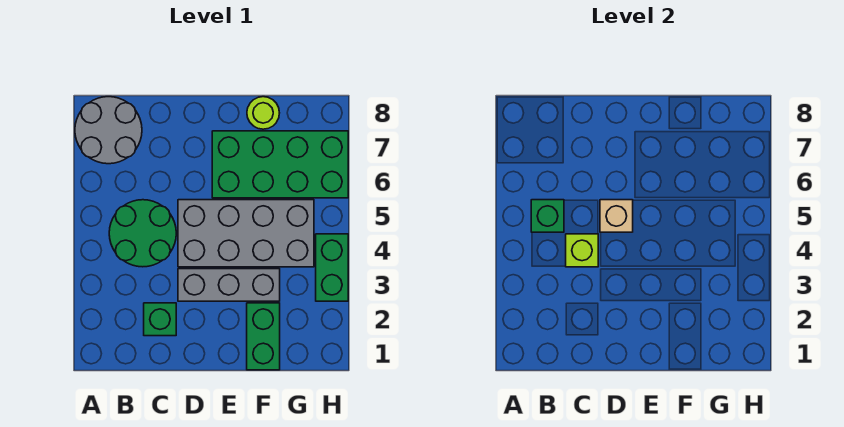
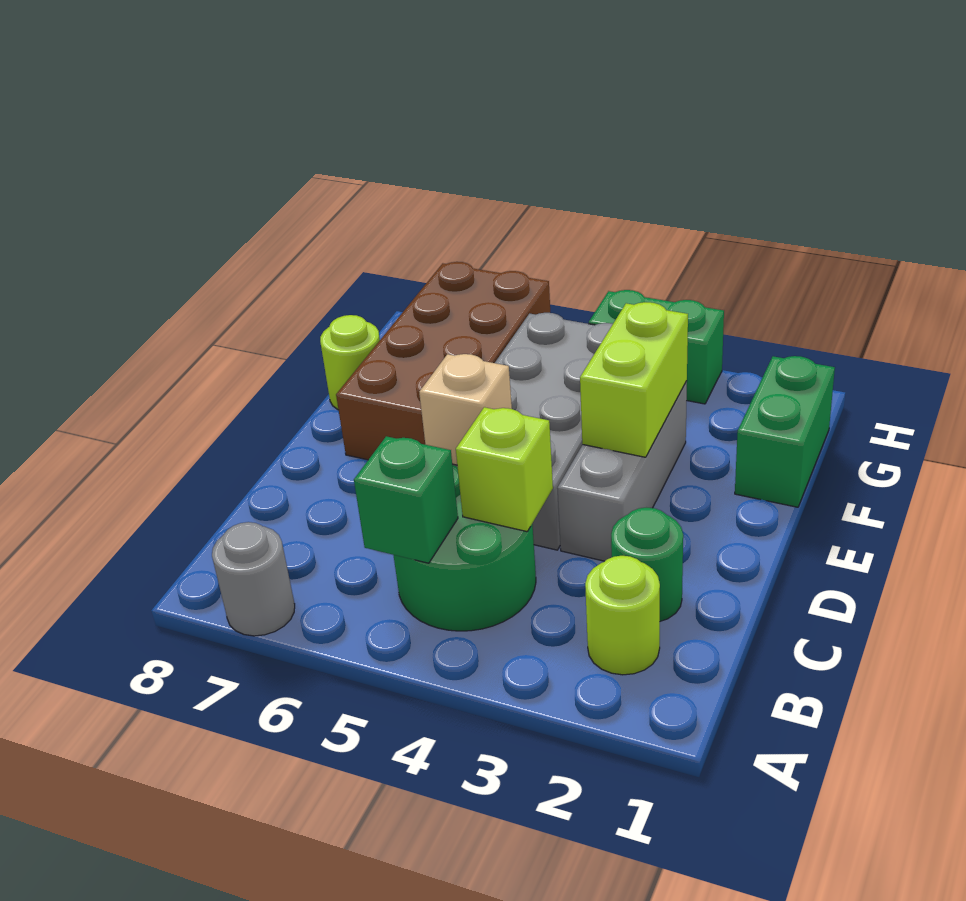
grey 2x2 round brick [75,97,142,164] -> grey 1x1 round brick [212,522,295,636]
none -> lime 1x1 round brick [585,556,660,675]
green 1x1 brick [144,303,176,336] -> green 1x1 round brick [611,508,683,621]
none -> lime 1x2 brick [580,302,688,457]
green 2x4 brick [212,131,348,198] -> brown 2x4 brick [336,262,550,460]
green 1x2 brick [247,303,280,370] -> green 1x2 brick turned to [735,356,835,507]

